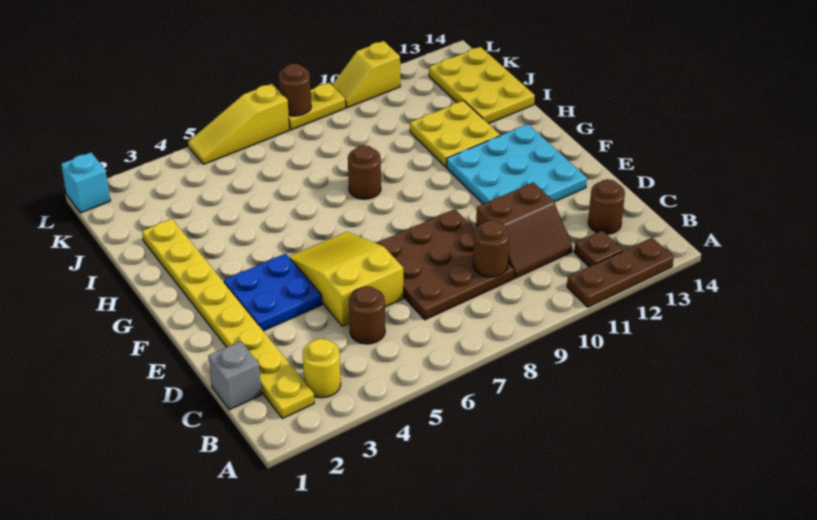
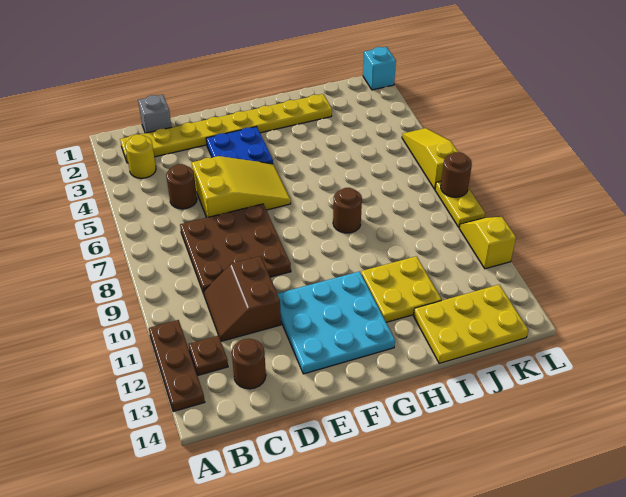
brown 1x1 round brick [473,220,509,277] -> none

